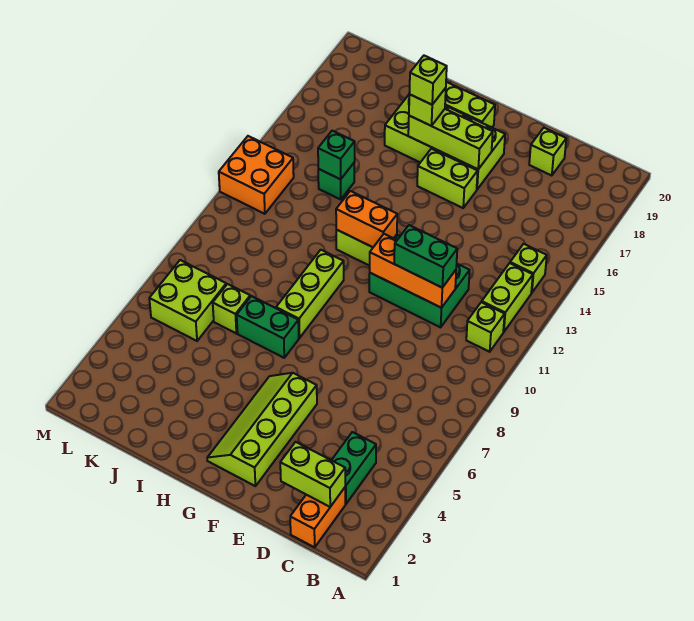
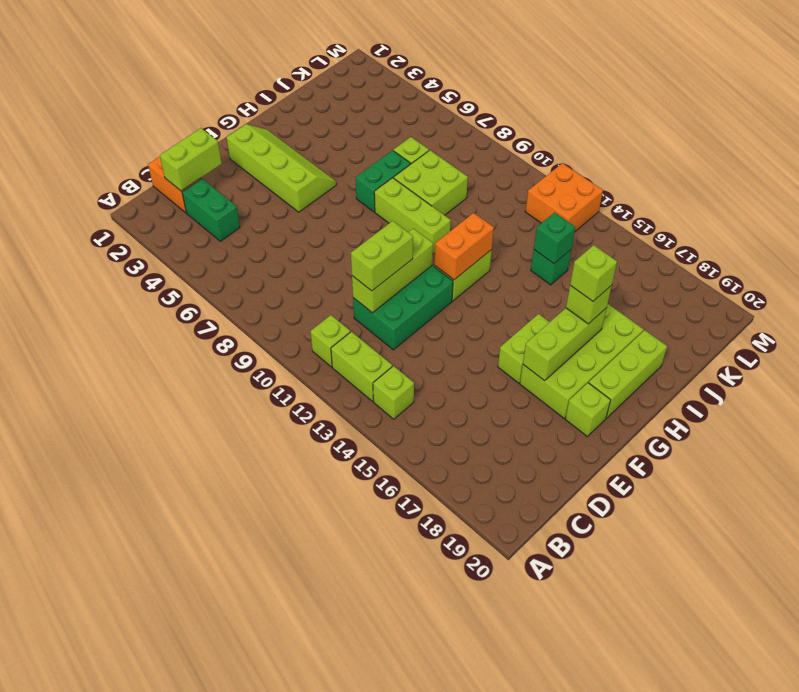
orange 1x3 brick [370,234,456,308] -> lime 1x3 brick [352,229,433,313]
green 1x2 brick [394,225,457,288] -> lime 1x2 brick [351,221,413,291]
lime 1x1 brick [529,128,566,176] -> lime 1x1 brick moved to [565,383,611,436]
lime 2x2 brick [149,260,226,341] -> lime 2x2 brick moved to [394,150,468,215]

